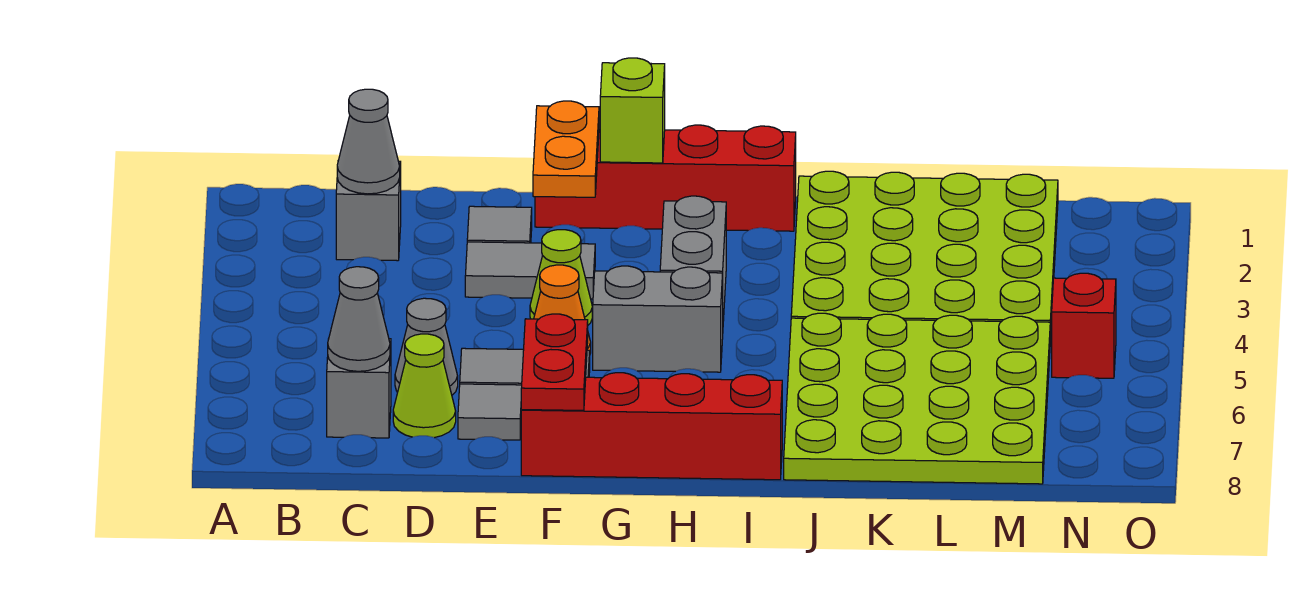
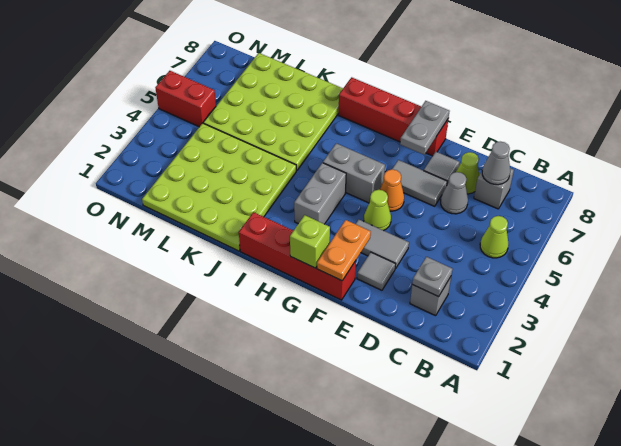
none -> lime 1x1 cone [480,216,509,258]
grey 1x1 cone [337,89,400,194] -> grey 1x1 plate [412,257,453,297]
red 1x2 plate [521,314,588,410] -> grey 1x2 plate [400,101,450,155]
red 1x1 brick [1052,273,1116,378] -> red 1x2 brick [155,71,216,127]

